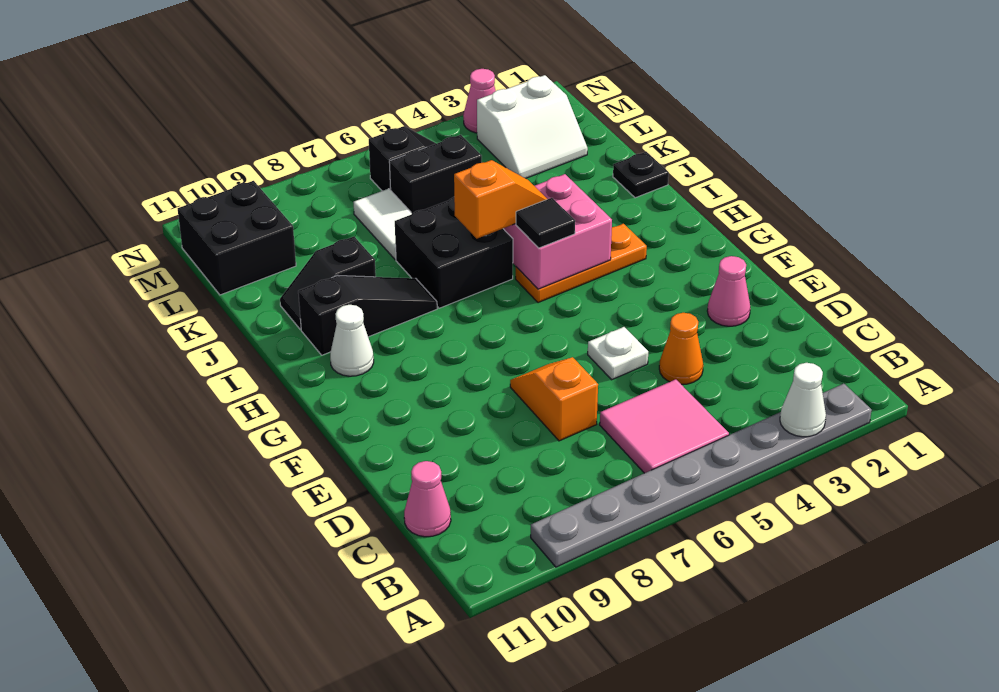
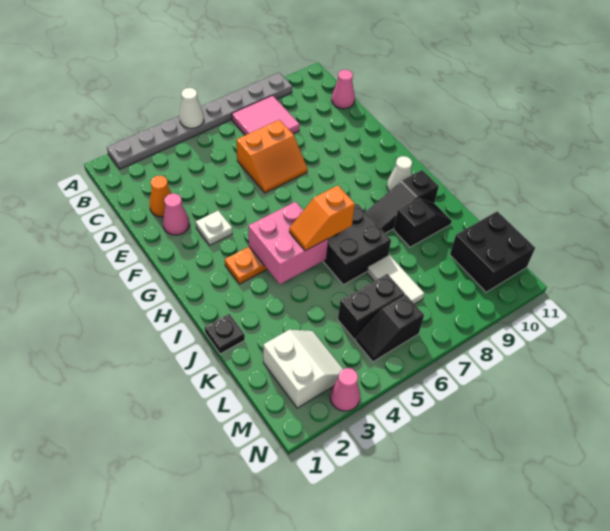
white 1x1 cone [780,363,826,437] -> white 1x1 cone moved to [179,88,204,128]
pink 2x2 tile [600,379,729,473] -> pink 2x2 tile moved to [232,95,300,135]
orange 1x1 cone [659,313,703,384] -> orange 1x1 cone moved to [150,176,172,217]
orange 1x2 slope [510,357,598,441] -> orange 2x2 slope [236,120,307,193]
white 1x1 plate [588,327,648,380] -> white 1x1 plate moved to [196,211,232,245]
black 1x1 tile [516,198,575,248] -> none
white 2x2 slope [477,75,588,178] -> white 2x2 slope turned to [263,330,343,408]

